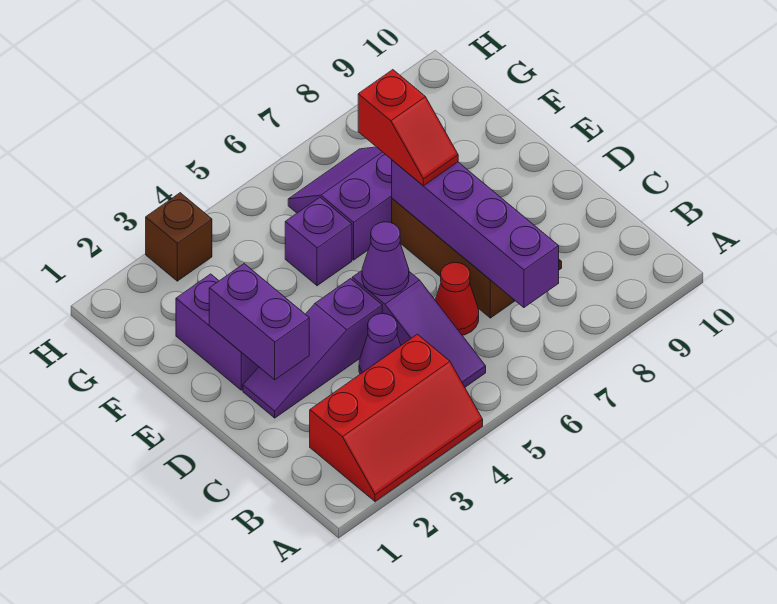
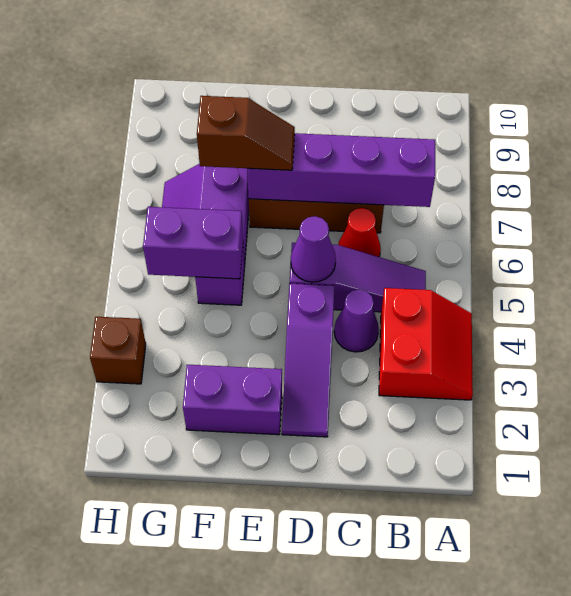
red 2x3 slope [310,334,483,502] -> red 2x2 slope [379,288,473,400]
purple 1x2 brick [209,264,309,380] -> purple 1x2 brick moved to [143,207,243,279]
red 1x2 slope [358,70,458,186] -> brown 1x2 slope [197,96,295,170]

